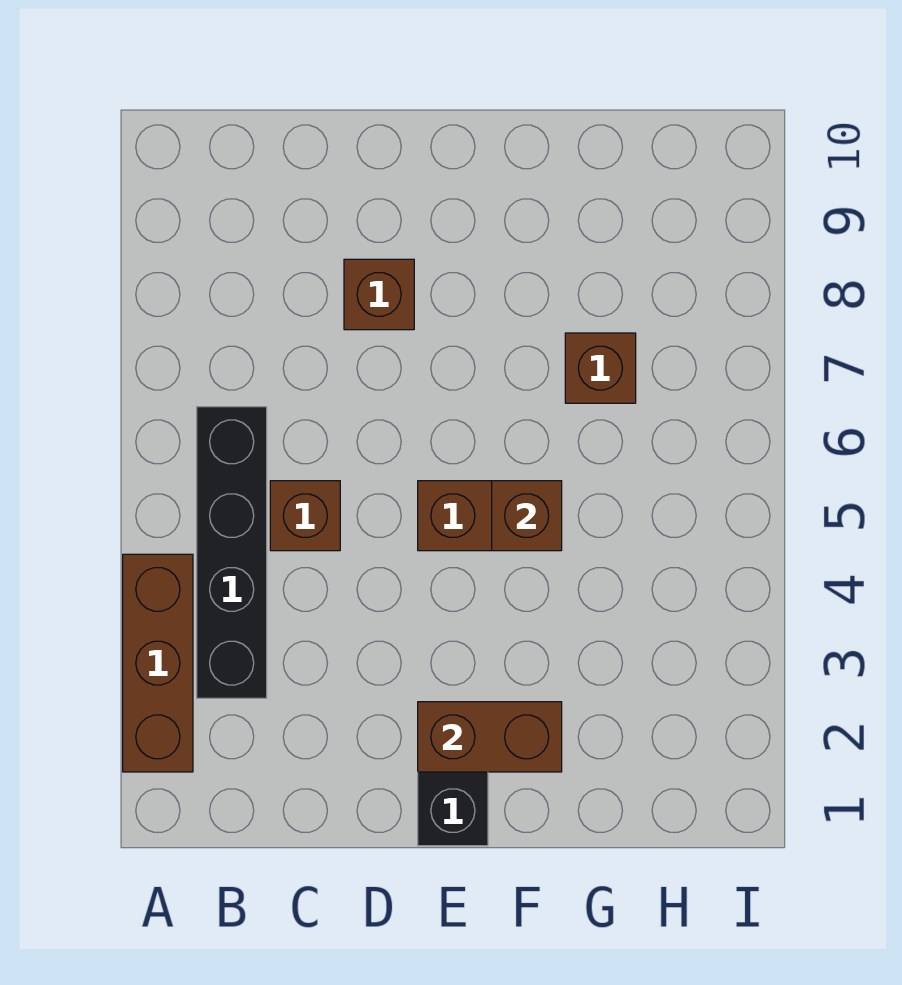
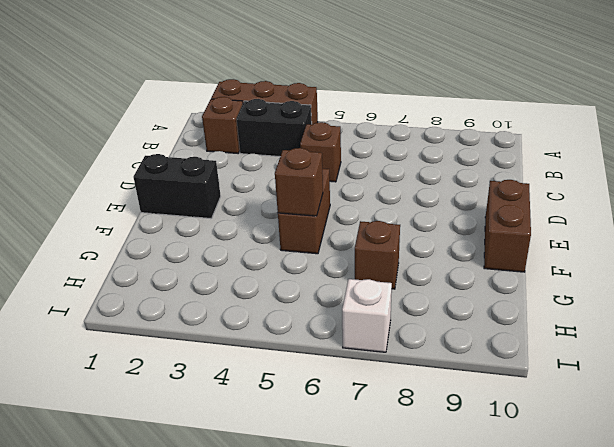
black 1x4 brick [197,407,267,698] -> black 1x2 brick [236,99,312,157]
brown 1x1 brick [344,259,414,330] -> brown 1x1 brick moved to [202,97,243,153]
brown 1x2 brick [418,702,562,772] -> brown 1x2 brick moved to [484,180,531,272]
none -> white 1x1 brick [342,279,392,352]

